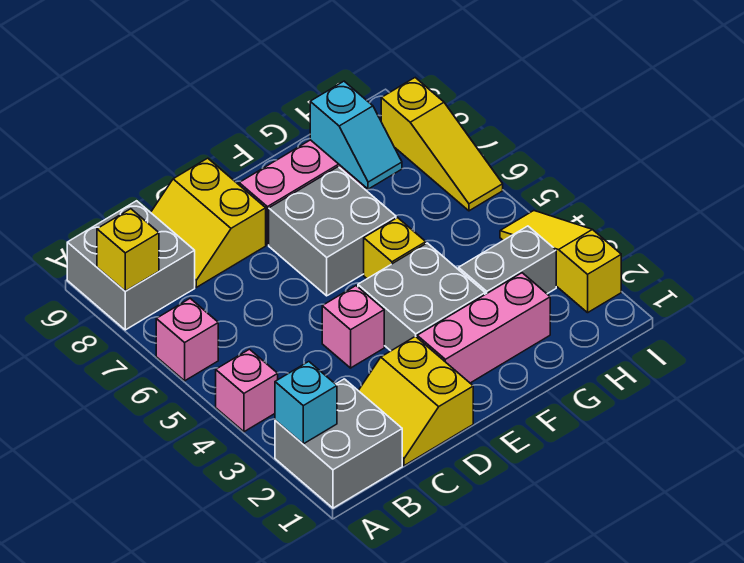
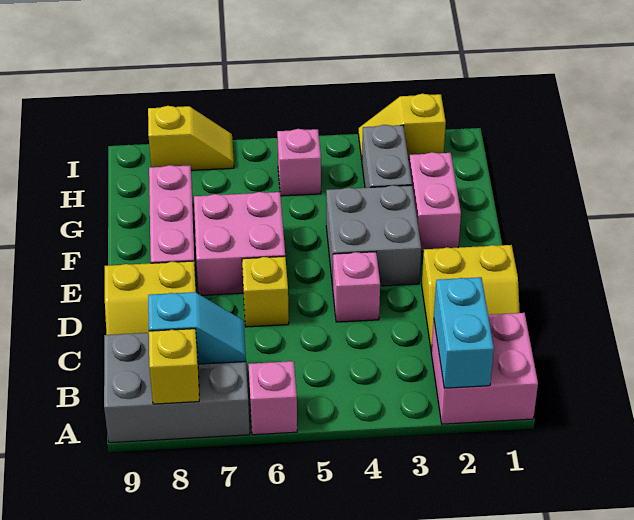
grey 2x2 brick [275,379,402,508] -> pink 2x2 brick [431,313,538,424]
cyan 1x1 brick [275,362,337,444] -> cyan 1x2 brick [434,277,494,388]
pink 1x1 brick [216,349,278,432] -> pink 1x1 brick moved to [277,129,321,196]
grey 2x2 brick [67,201,195,330] -> grey 2x3 brick [104,333,250,443]
pink 1x3 brick [417,273,550,383] -> pink 1x2 brick [409,152,461,251]
grey 2x2 brick [269,167,396,296] -> pink 2x2 brick [194,192,285,295]
yellow 1x1 brick [364,218,426,279] -> yellow 1x1 brick moved to [242,256,289,327]
cyan 1x2 slope [310,81,402,189] -> cyan 1x2 slope moved to [148,292,246,364]
yellow 1x3 slope [500,211,621,313] -> yellow 1x2 slope [358,94,446,160]
yellow 1x3 slope [381,78,503,211] -> yellow 1x2 slope [148,106,234,170]

